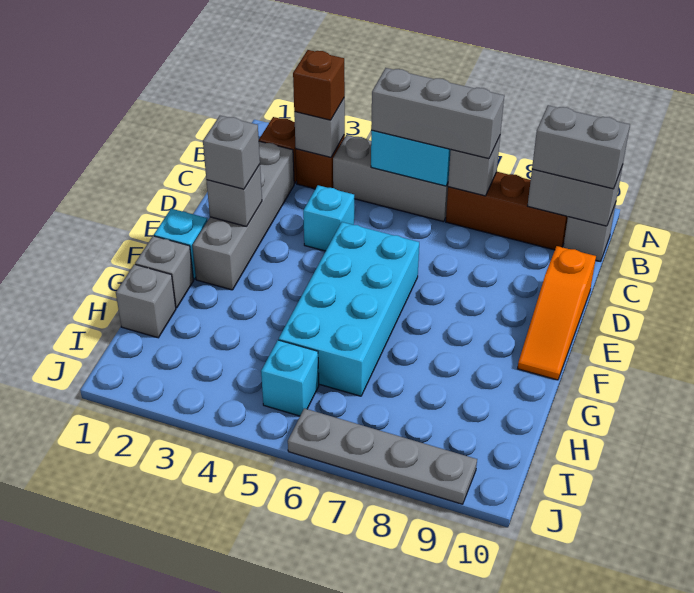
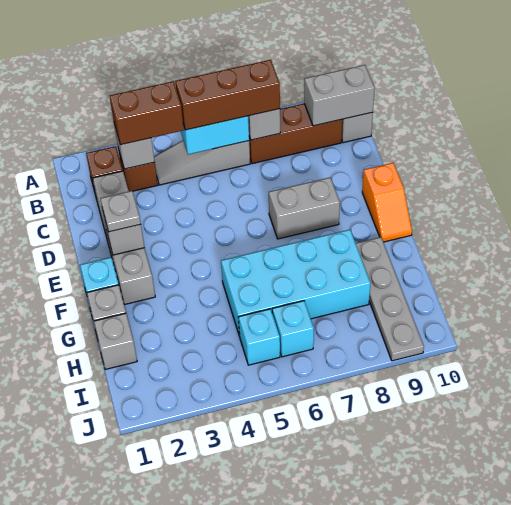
brown 1x1 brick [293,50,345,120] -> brown 1x2 brick [110,81,184,145]
grey 1x3 brick [333,135,448,222] -> grey 1x3 slope [154,141,250,185]
grey 1x3 brick [371,68,504,159] -> brown 1x3 brick [175,60,280,130]
grey 1x2 brick [532,105,630,189] -> grey 1x2 brick moved to [269,178,340,239]
cyan 1x1 brick [303,185,354,251] -> cyan 1x1 brick moved to [272,301,314,357]
orange 1x3 slope [518,246,596,380] -> orange 1x2 slope [362,163,412,242]
grey 1x1 brick [203,116,260,189] -> grey 1x1 plate [100,191,141,232]
cyan 2x4 brick [279,222,419,396] -> cyan 2x4 brick turned to [221,230,370,336]
grey 1x4 plate [288,408,477,504] -> grey 1x4 plate turned to [356,237,424,361]

